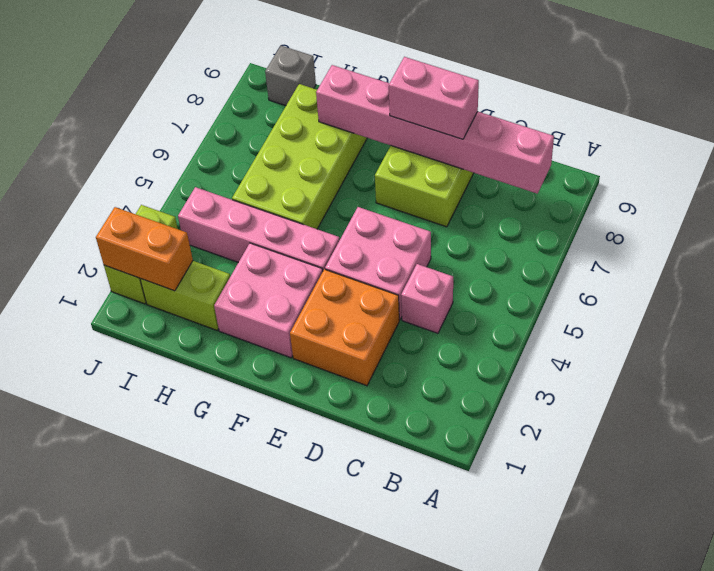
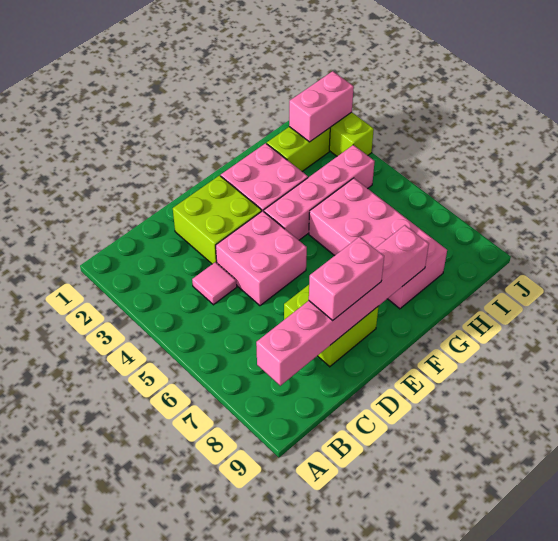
pink 1x1 brick [401,264,453,333] -> pink 1x1 tile [192,262,237,305]
orange 2x2 brick [290,269,399,386] -> lime 2x2 brick [173,175,262,264]
lime 2x4 brick [232,84,367,229] -> pink 2x4 brick [309,178,447,309]
orange 1x2 brick [96,207,193,291] -> pink 1x2 brick [289,71,354,142]
grey 1x1 brick [265,46,316,106] -> none

